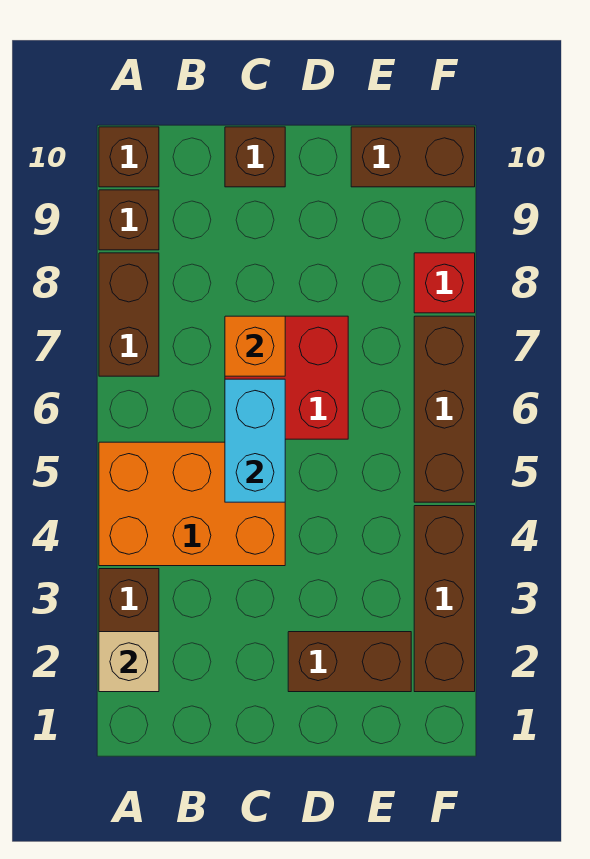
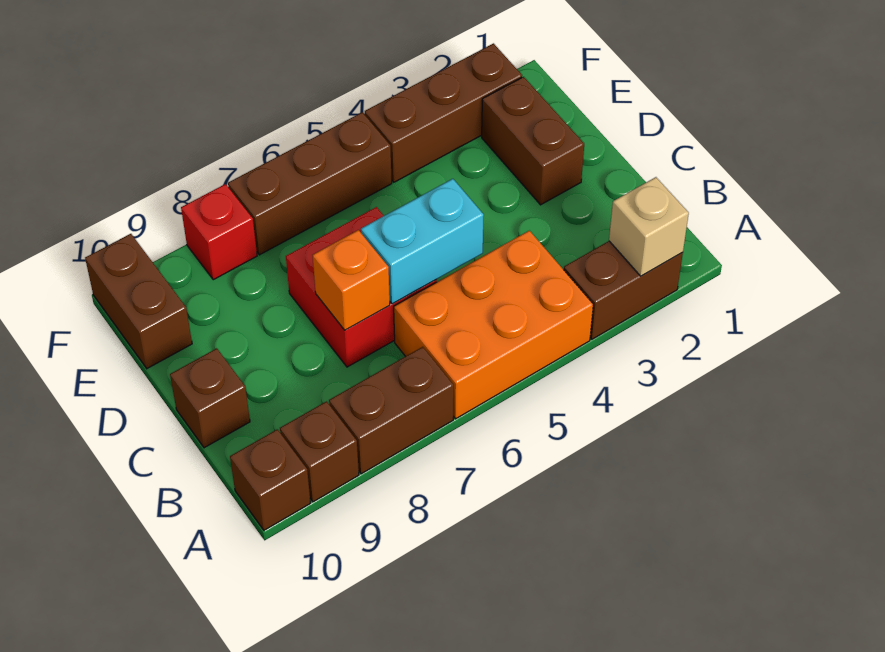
orange 2x3 brick [99,442,285,566] -> orange 2x3 brick turned to [394,231,593,419]

